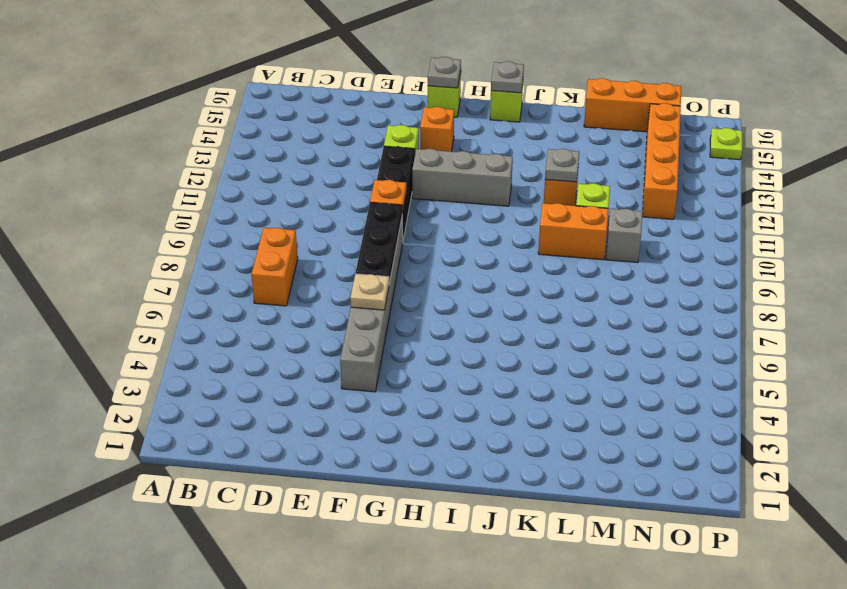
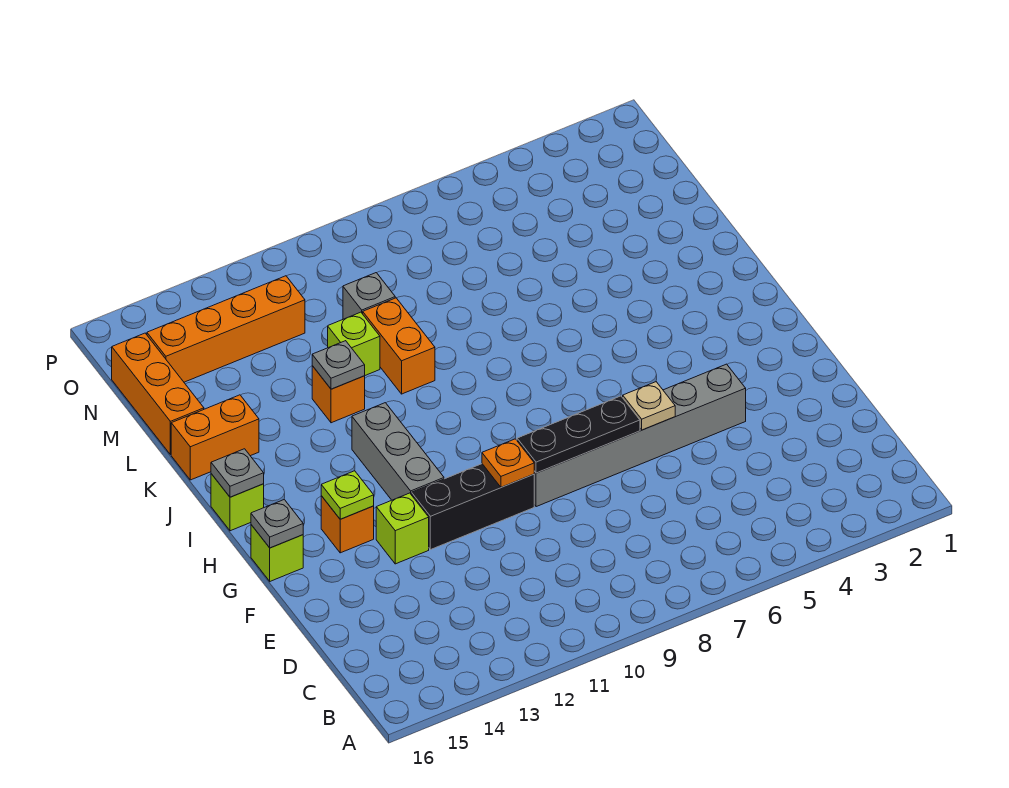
orange 1x2 brick [252,228,298,306] -> orange 1x2 brick moved to [171,395,259,480]
lime 1x1 plate [710,128,742,160] -> lime 1x1 plate moved to [321,471,374,519]

